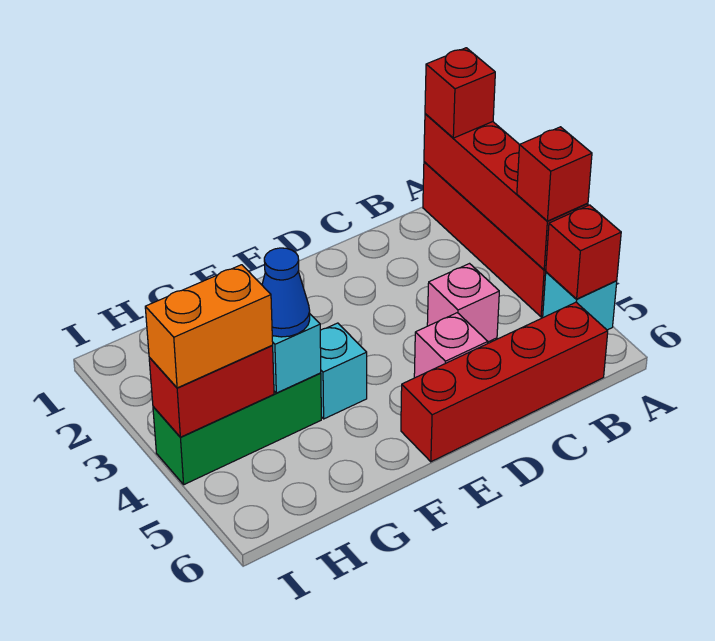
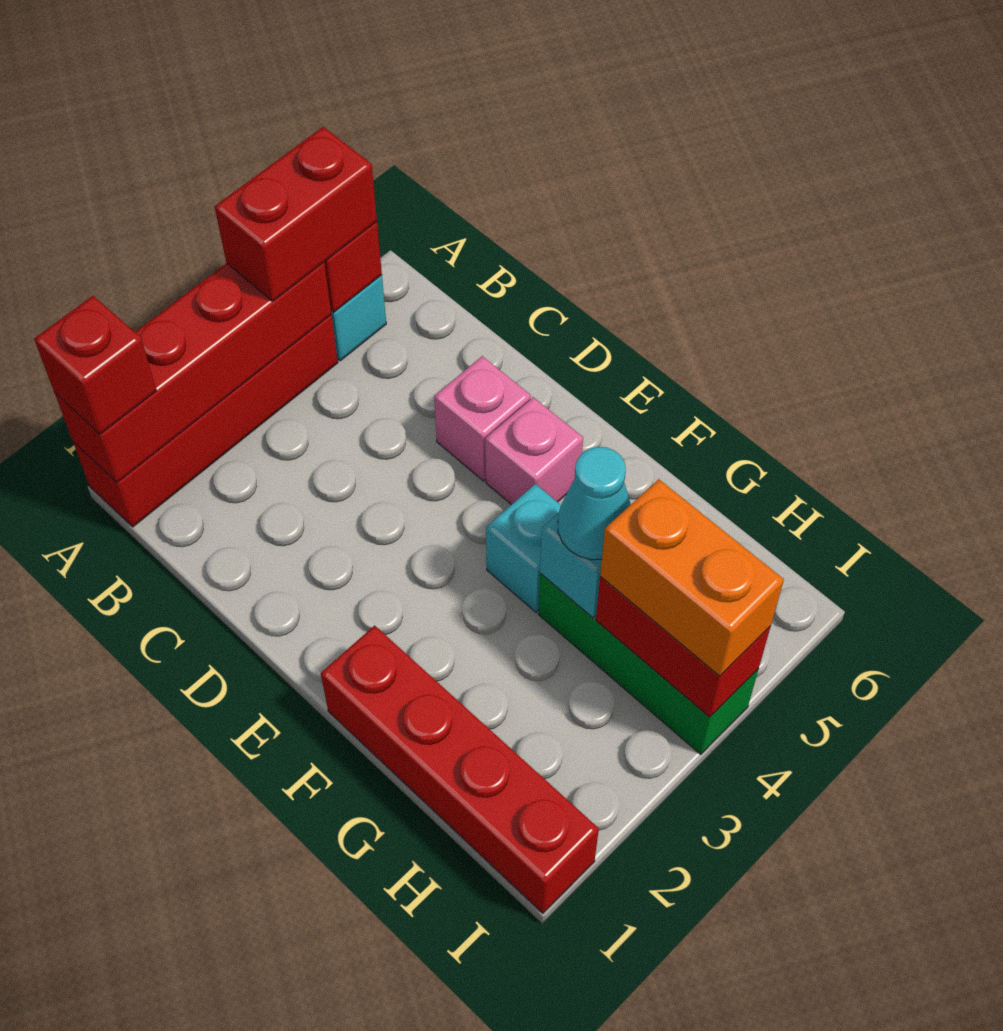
red 1x1 brick [517,127,592,221] -> red 1x2 brick [215,127,377,301]
red 1x4 brick [401,302,608,462] -> red 1x4 brick moved to [321,625,599,913]
pink 1x1 brick [427,264,499,342] -> pink 1x1 brick moved to [485,397,583,505]
blue 1x1 cone [262,248,310,337] -> cyan 1x1 cone [558,447,631,560]

